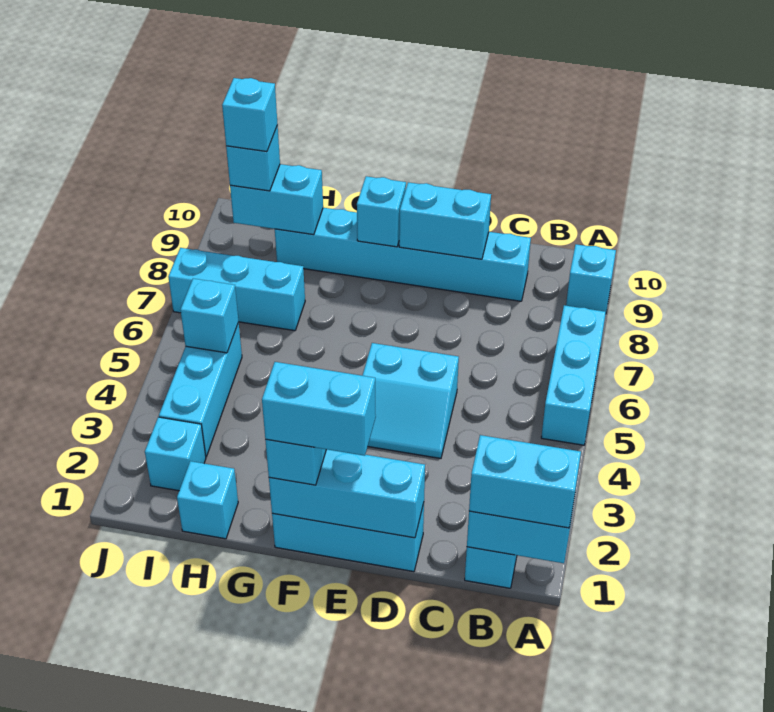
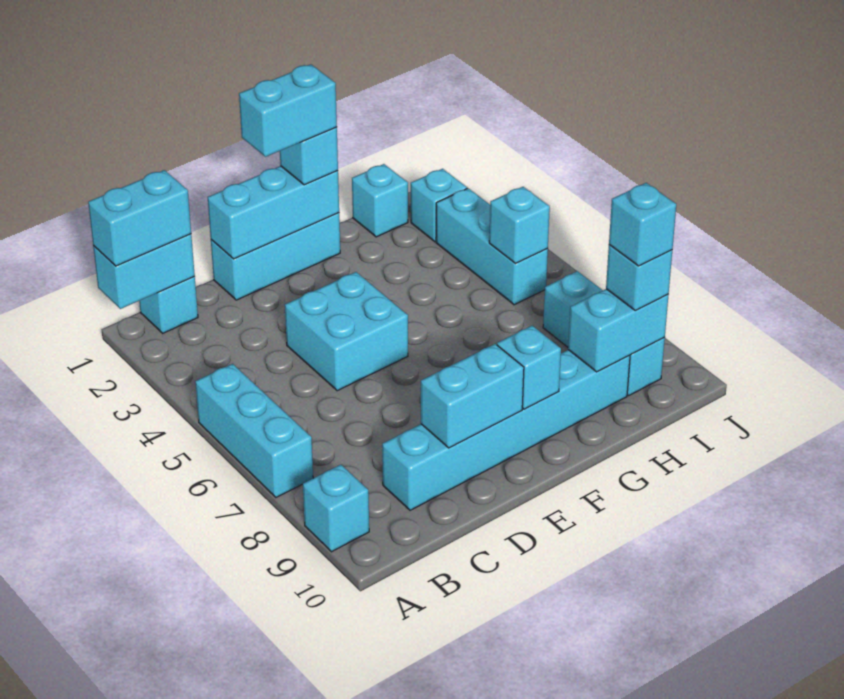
cyan 2x2 slope [362,343,459,458] -> cyan 2x2 brick [285,272,408,391]
cyan 1x3 brick [168,248,305,331] -> cyan 1x3 brick turned to [543,271,665,395]

